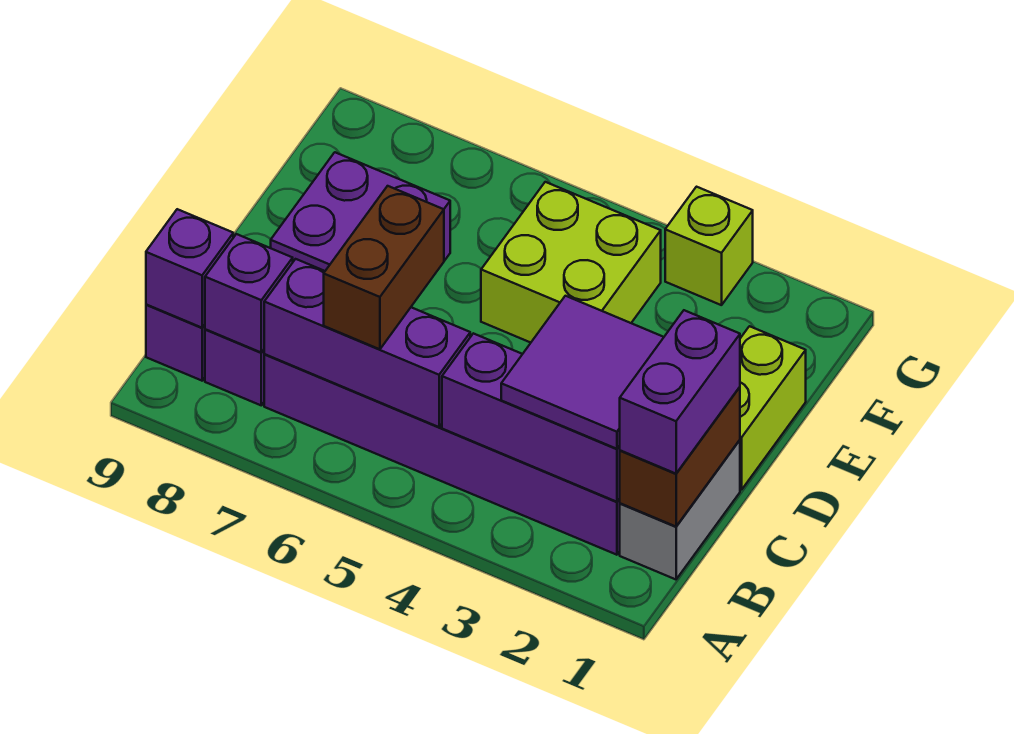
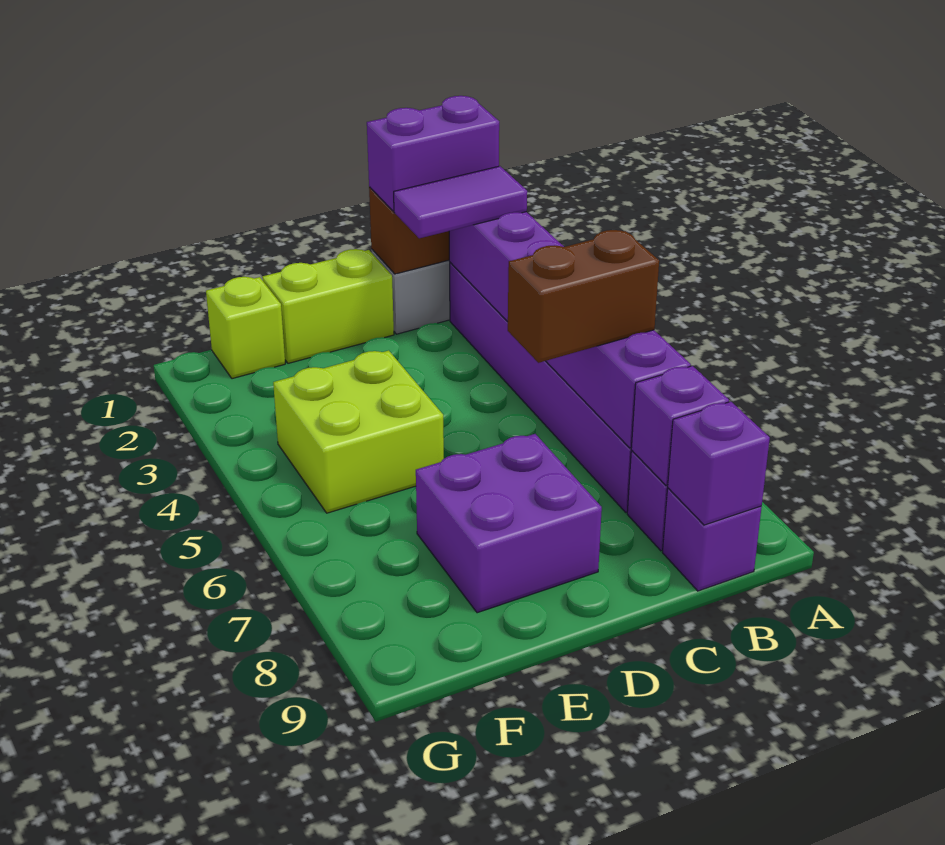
purple 2x2 tile [501,296,664,449] -> purple 1x2 tile [394,166,527,238]
lime 1x1 brick [665,187,753,305] -> lime 1x1 brick moved to [206,277,285,379]

